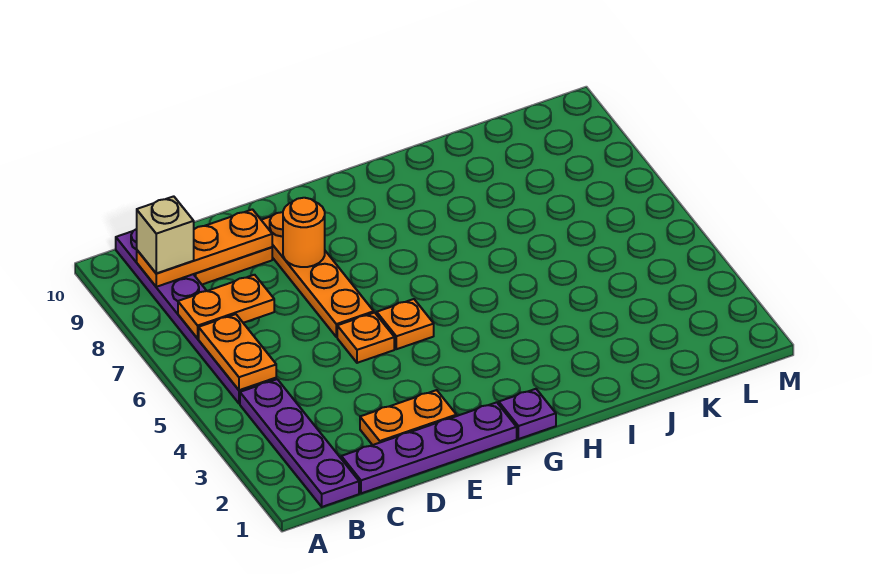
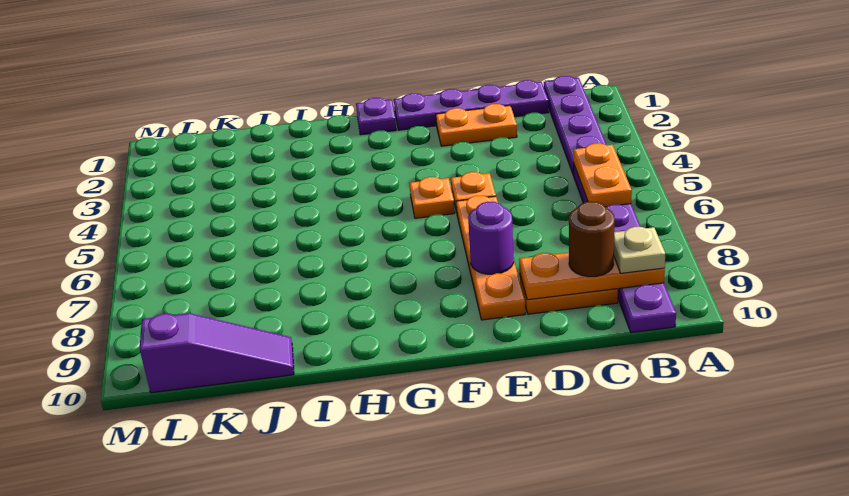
orange 1x2 plate [178,275,274,339] -> none
tan 1x1 brick [137,196,194,274] -> tan 1x1 plate [614,227,665,273]
none -> brown 1x1 round brick [569,201,615,277]
orange 1x1 round brick [283,198,325,267] -> purple 1x1 round brick [468,201,514,274]
none -> purple 1x3 slope [140,313,294,393]

